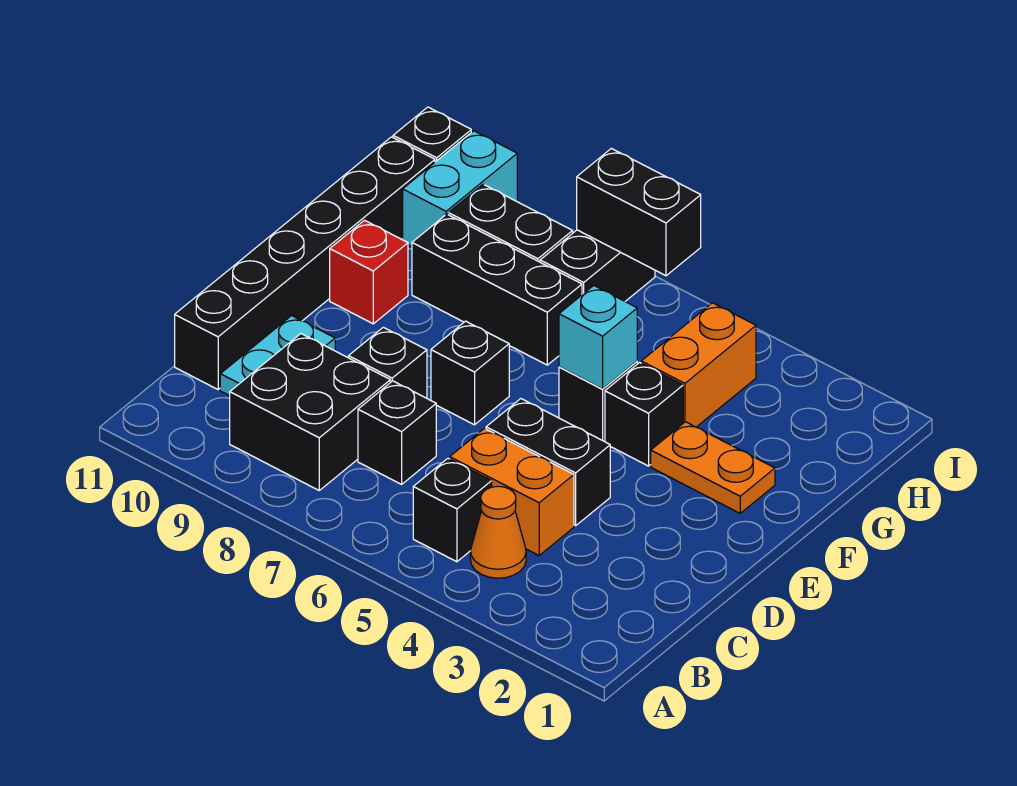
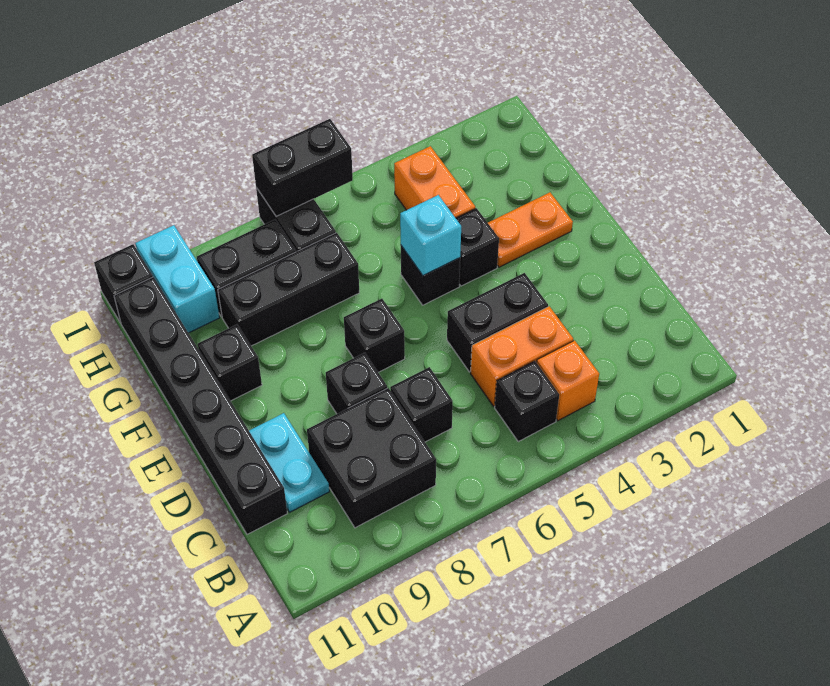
orange 1x1 cone [470,486,526,578] -> orange 1x1 brick [537,340,599,421]
red 1x1 brick [330,220,408,324] -> black 1x1 brick [197,325,262,401]

